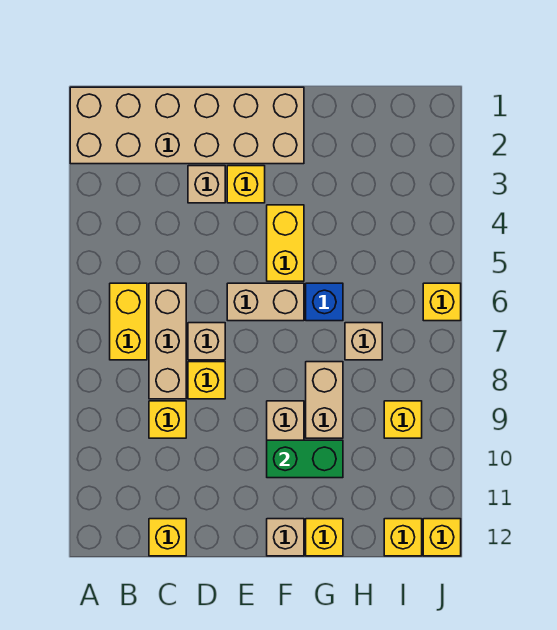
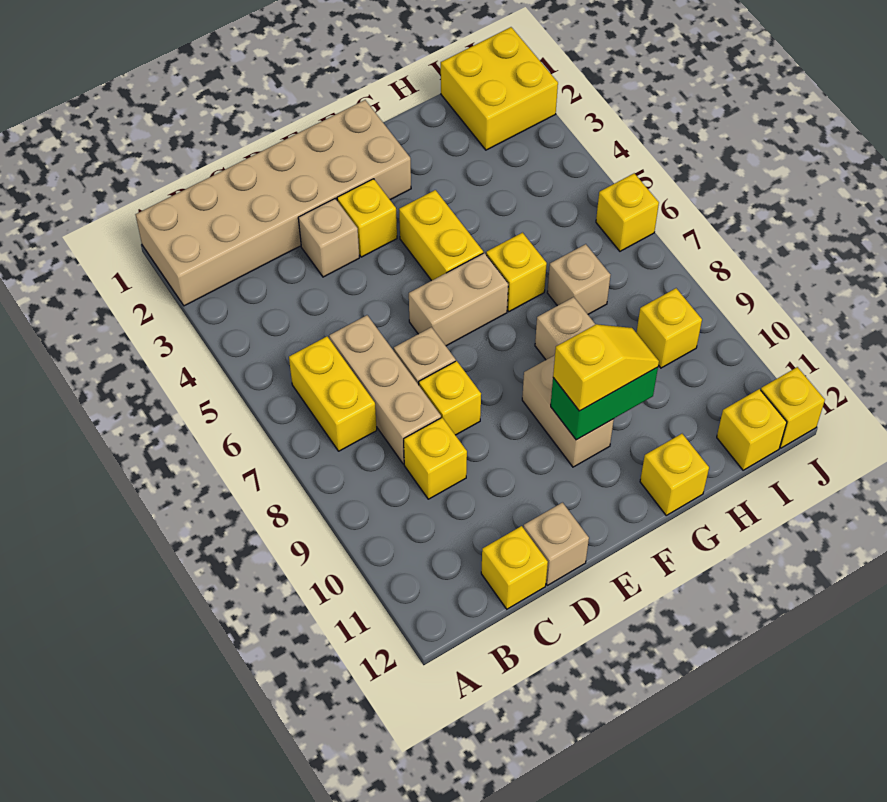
none -> yellow 1x2 slope [553,324,659,411]
tan 1x1 brick [267,519,304,556] -> tan 1x1 brick moved to [523,503,589,585]
blue 1x1 brick [306,283,343,321] -> yellow 1x1 brick [486,233,547,312]
none -> yellow 2x2 brick [441,27,558,150]

